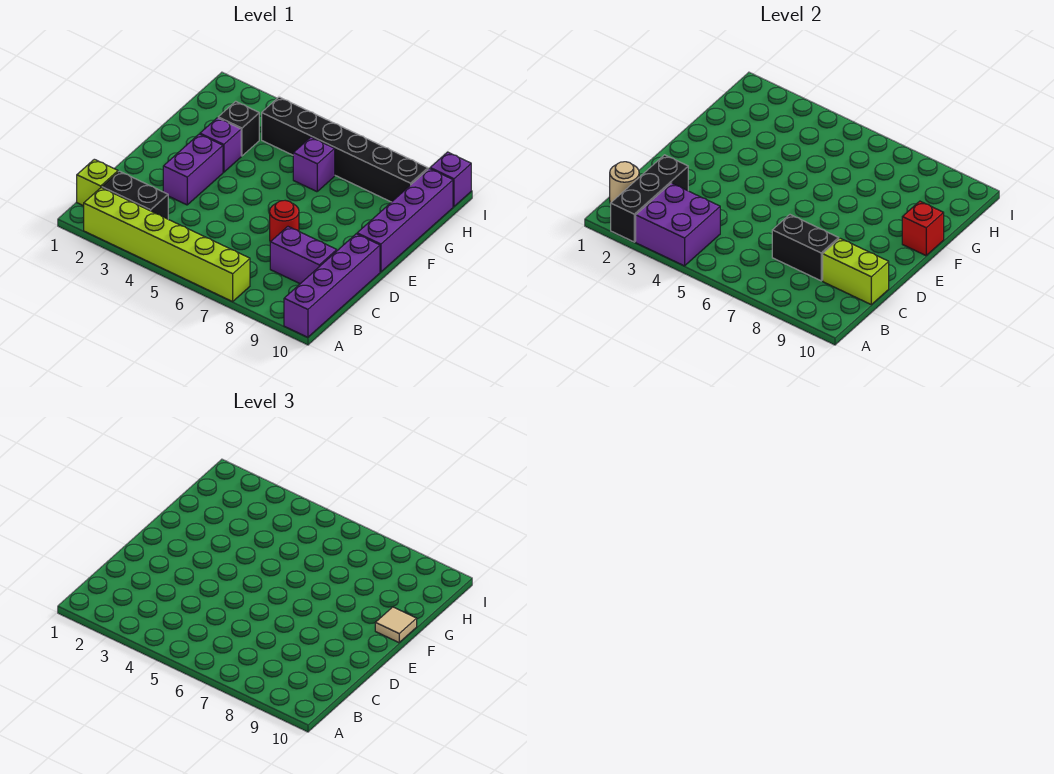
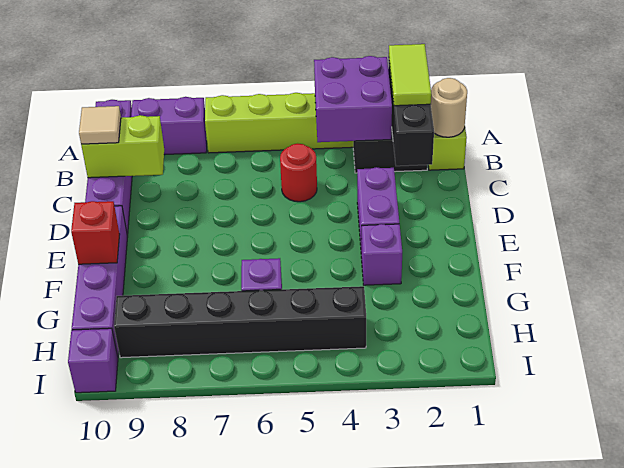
none -> lime 1x2 tile [389,44,431,106]
black 1x2 brick [772,215,839,281] -> none
purple 1x2 brick [270,227,337,284] -> purple 1x2 brick moved to [131,97,207,155]
red 1x1 round brick [270,200,299,242] -> red 1x1 round brick moved to [280,143,317,202]
tan 1x1 tile [375,607,417,643] -> tan 1x1 tile moved to [79,106,121,144]
black 1x1 brick [218,101,259,156] -> none

